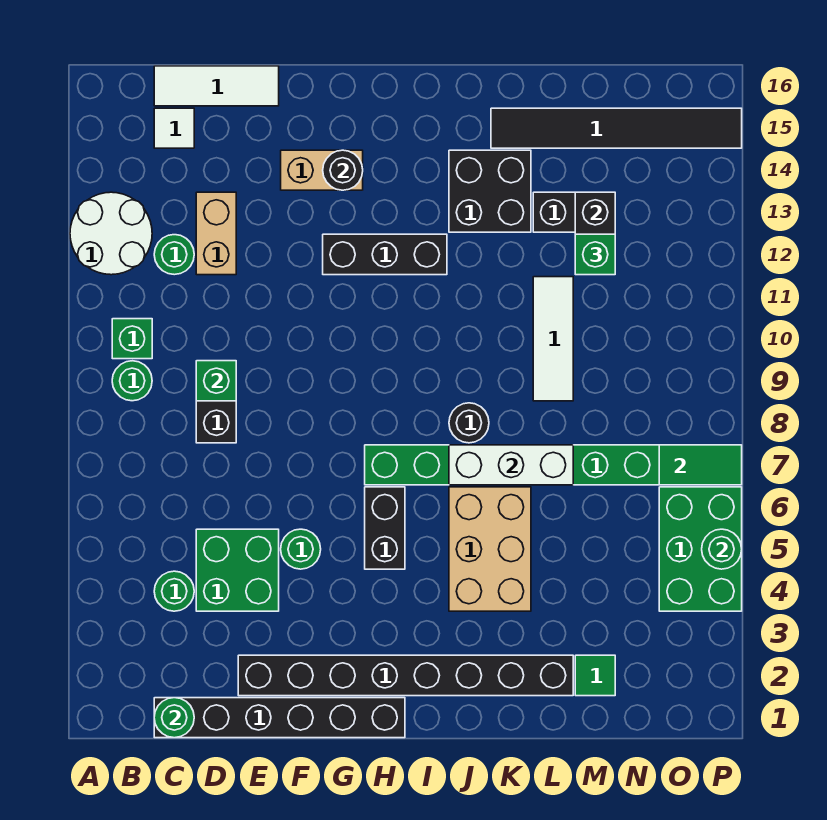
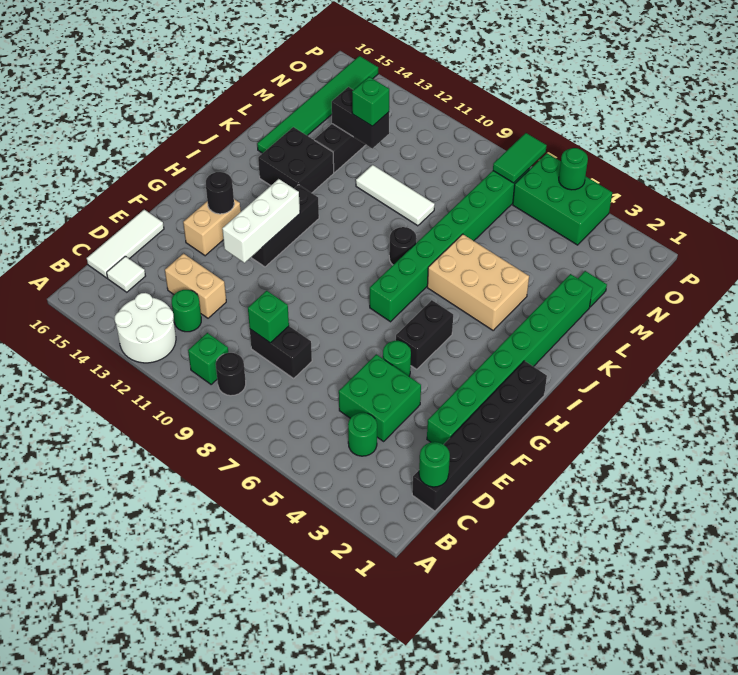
green 1x1 round brick [112,361,152,401] -> black 1x1 round brick [216,353,246,396]
black 1x8 brick [238,655,573,696] -> green 1x8 brick [427,274,593,445]
black 1x2 brick [365,487,405,569] -> black 1x2 brick turned to [396,300,453,369]
white 1x3 brick [449,445,573,485] -> white 1x3 brick moved to [222,179,300,263]
black 1x6 tile [491,108,742,148] -> green 1x6 tile [257,56,378,153]

